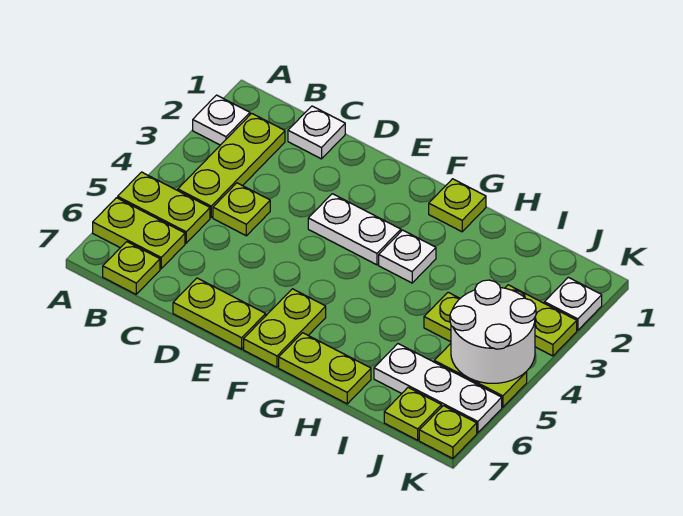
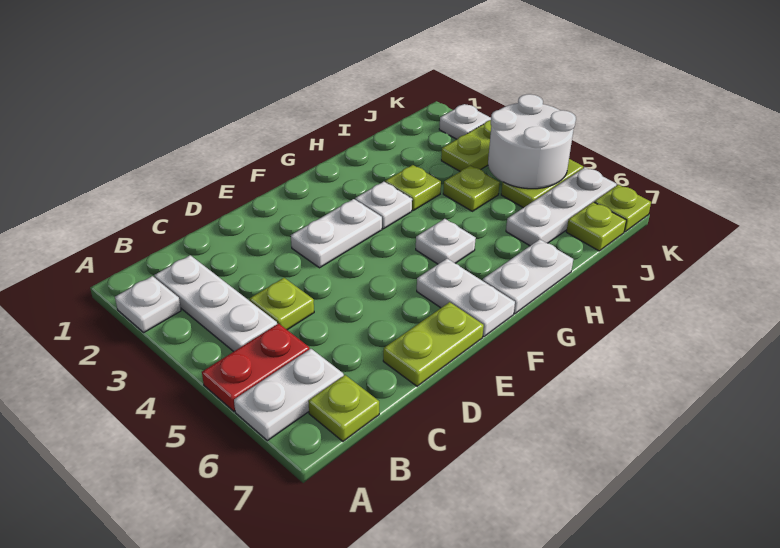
lime 1x2 plate [118,172,210,243] -> red 1x2 plate [202,324,310,411]
lime 1x2 plate [93,198,185,269] -> white 1x2 plate [234,349,344,441]
lime 1x3 plate [178,113,285,217] -> white 1x3 plate [154,255,277,352]
white 1x1 plate [288,106,345,159] -> white 1x1 plate moved to [416,219,476,264]
lime 1x2 plate [244,289,326,367] -> white 1x2 plate [417,259,515,337]
lime 1x1 plate [429,179,486,232] -> lime 1x1 plate moved to [385,165,441,210]
lime 1x2 plate [279,333,371,404] -> white 1x2 plate [483,239,573,314]

